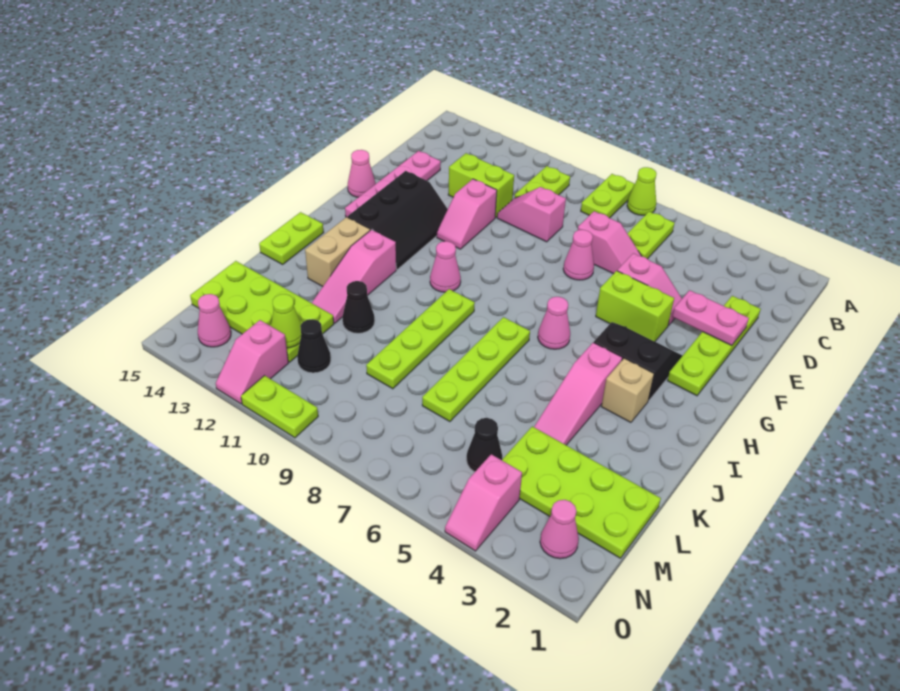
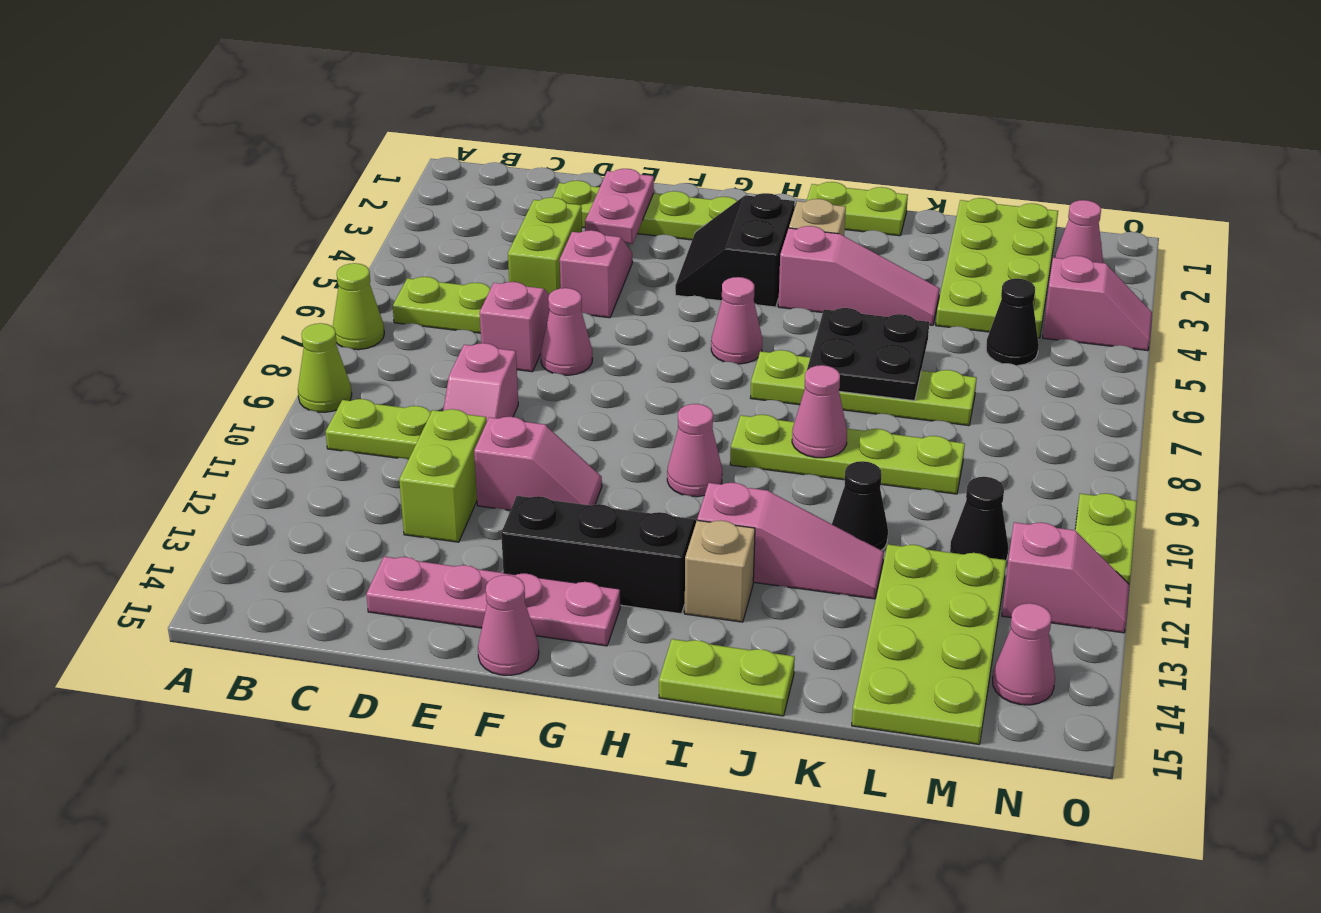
lime 1x2 plate [581,174,635,218] -> lime 1x2 plate moved to [807,182,908,236]
lime 1x2 brick [596,271,674,342] -> lime 1x2 brick moved to [508,197,582,294]
tan 1x2 brick [305,217,370,286] -> tan 1x1 brick [685,520,755,622]
none -> black 2x2 plate [807,308,929,401]
none -> pink 1x1 cone [792,365,847,458]
lime 1x1 cone [271,294,301,348] -> lime 1x1 cone moved to [298,323,352,412]

